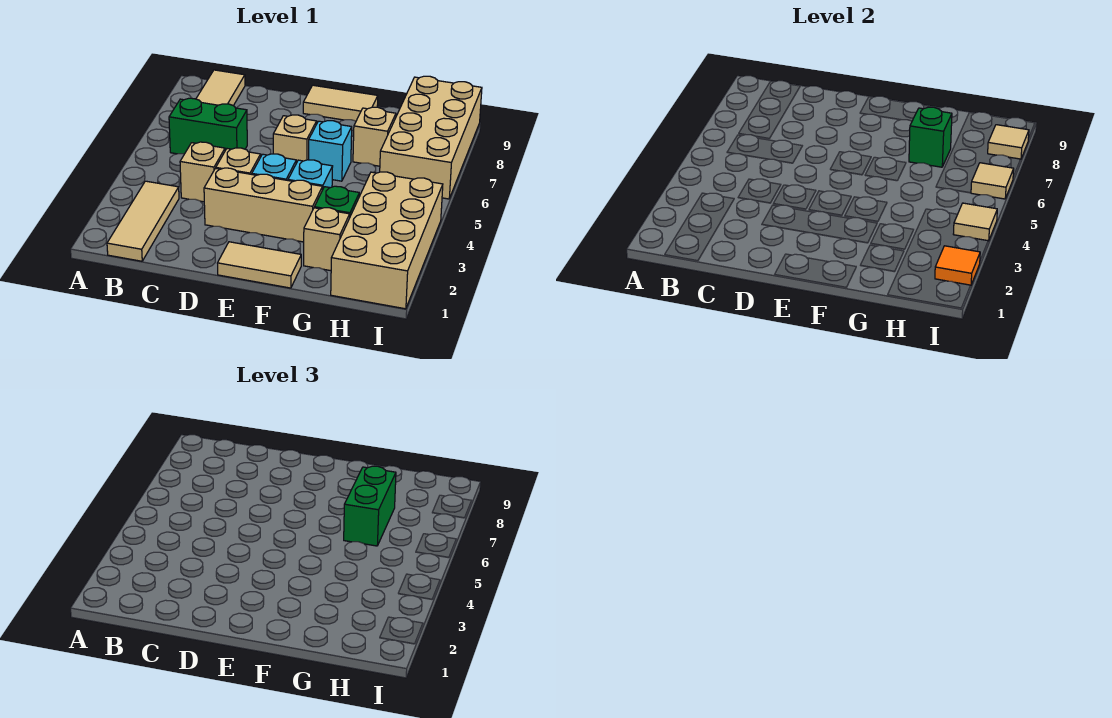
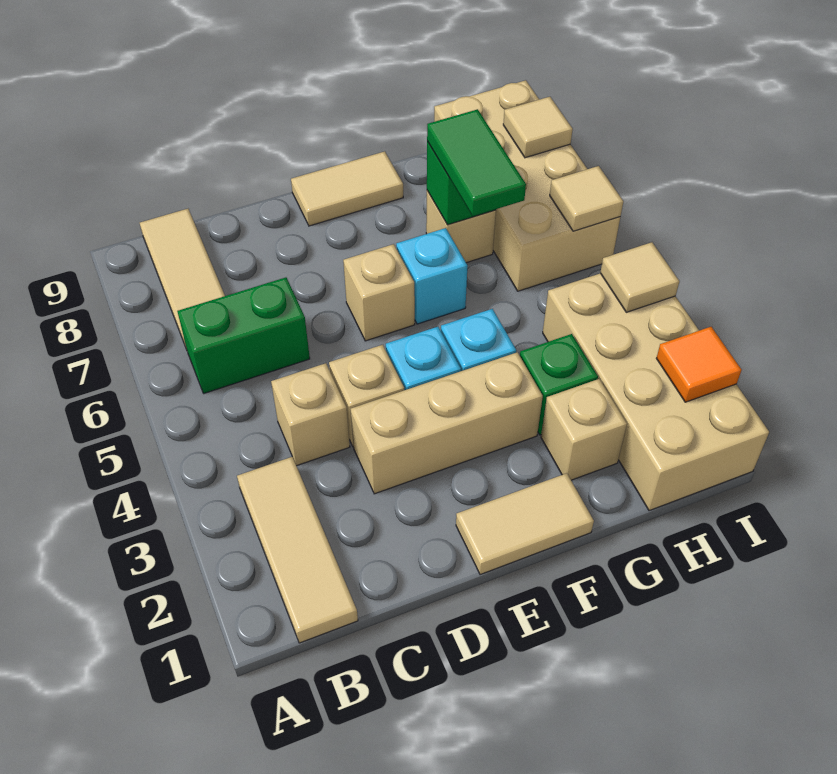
green 1x2 brick [344,466,396,546] -> green 1x2 tile [427,109,526,216]

